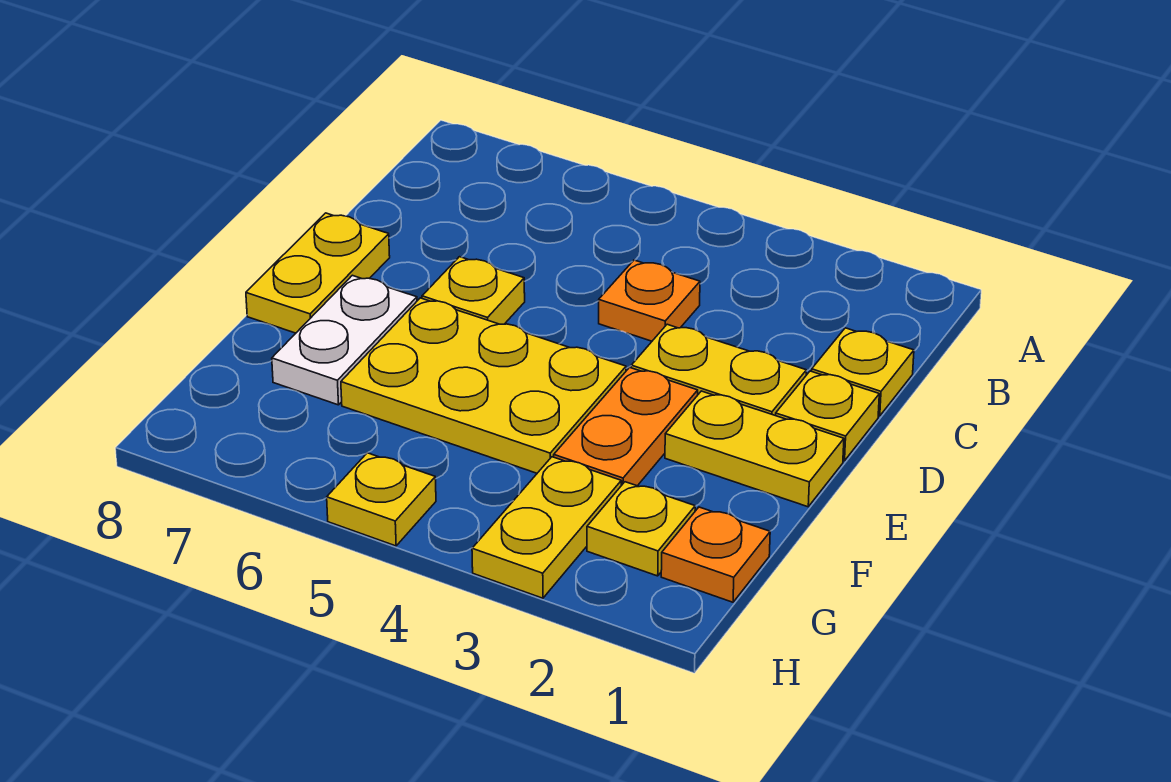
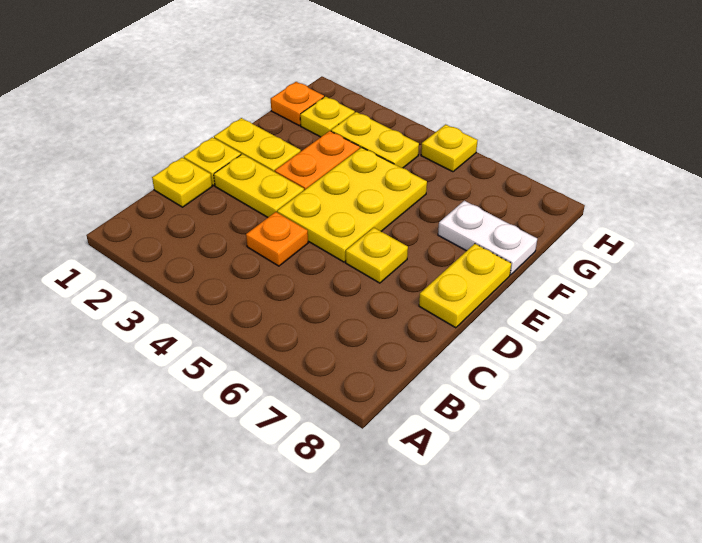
yellow 2x3 plate [341,298,626,473] -> yellow 2x3 plate turned to [277,147,427,262]
white 1x2 plate [272,275,417,405] -> white 1x2 plate turned to [438,201,537,275]
yellow 1x2 plate [472,457,621,598] -> yellow 1x2 plate turned to [331,112,419,168]

